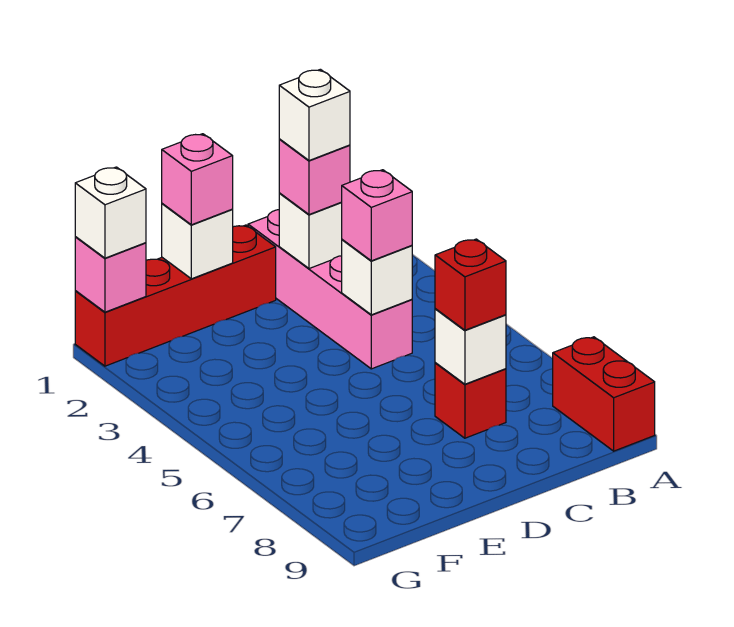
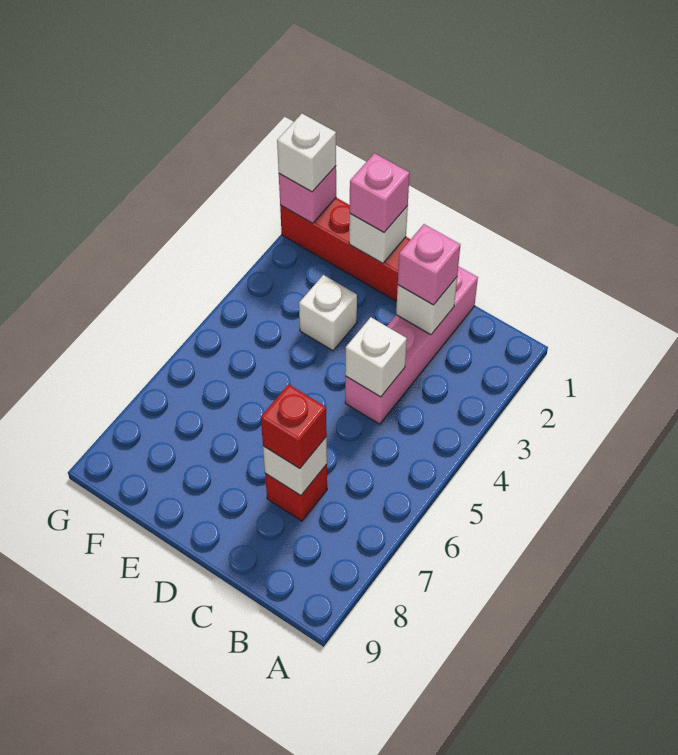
red 1x2 brick [553,337,655,451] -> none
white 1x1 brick [279,69,350,161] -> white 1x1 brick moved to [299,275,357,351]
pink 1x1 brick [342,170,412,261] -> none

